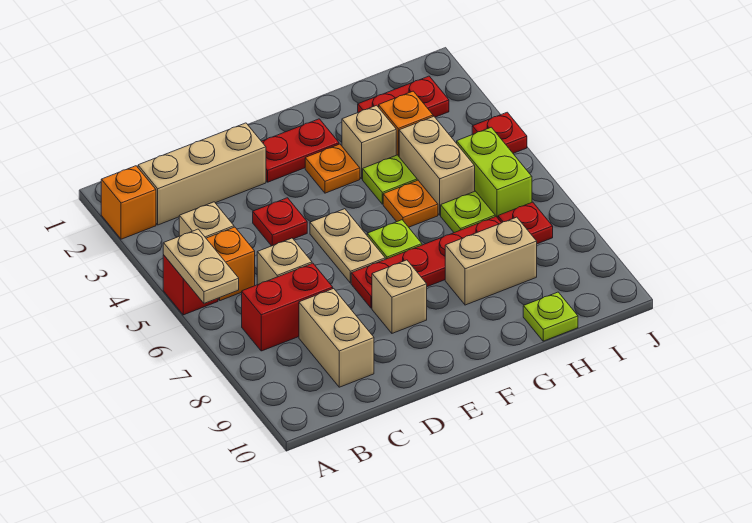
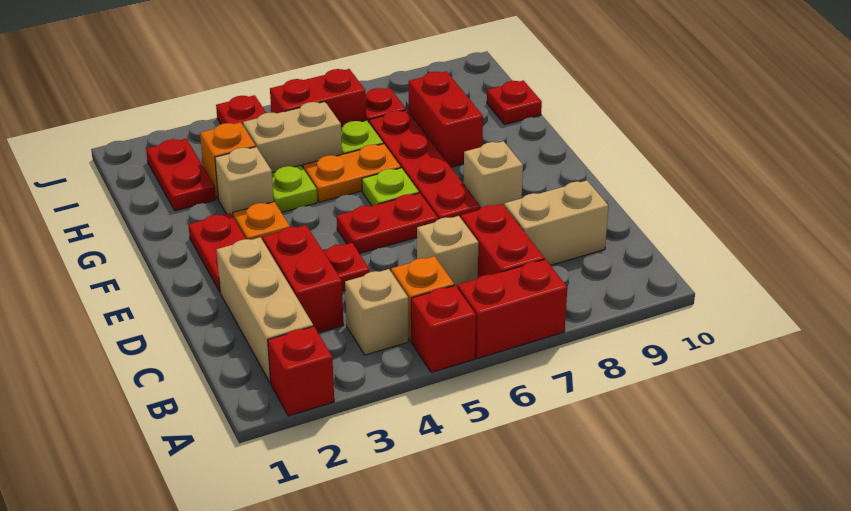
orange 1x1 brick [101,166,156,239] -> red 1x1 brick [268,326,334,416]
tan 1x2 plate [163,229,239,303] -> none
none -> red 1x2 brick [458,259,567,359]
none -> red 1x2 brick [263,225,343,333]
tan 1x2 plate [310,209,385,283] -> red 1x2 plate [337,193,438,254]
orange 1x1 plate [383,180,438,227] -> orange 1x2 plate [303,144,401,202]
tan 1x2 brick [445,217,537,305] -> red 1x2 brick [409,71,483,167]
lime 1x1 plate [523,292,578,341] -> red 1x1 plate [487,81,542,125]
lime 1x2 brick [457,127,532,218] -> red 1x2 brick [270,69,366,127]

